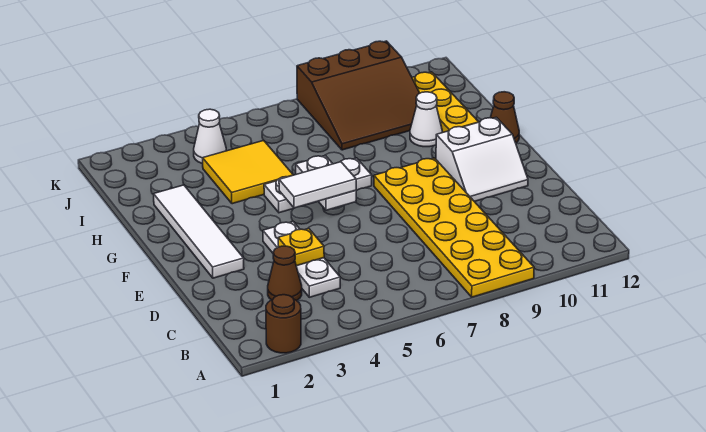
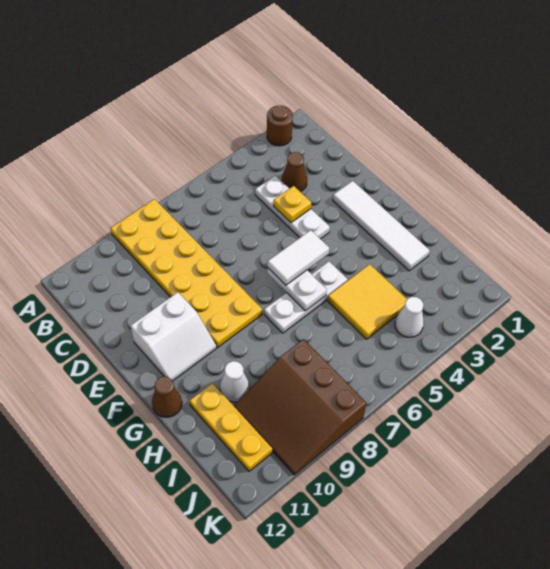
white 2x2 slope [436,117,528,202] -> white 2x2 slope turned to [131,292,216,381]
brown 3x3 slope [297,41,420,150] -> brown 3x3 slope turned to [234,339,367,475]

